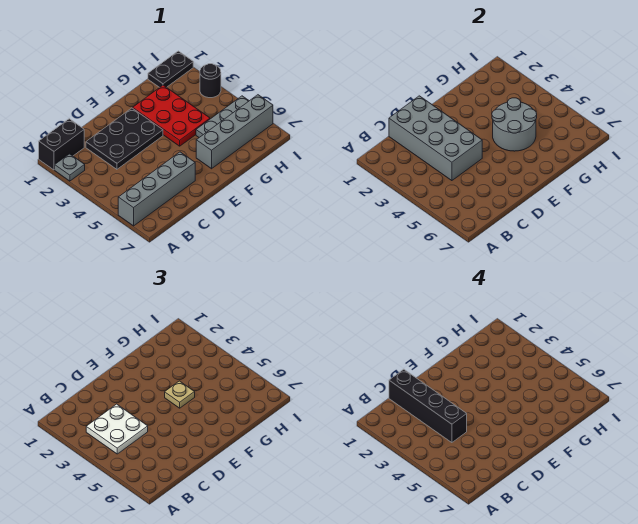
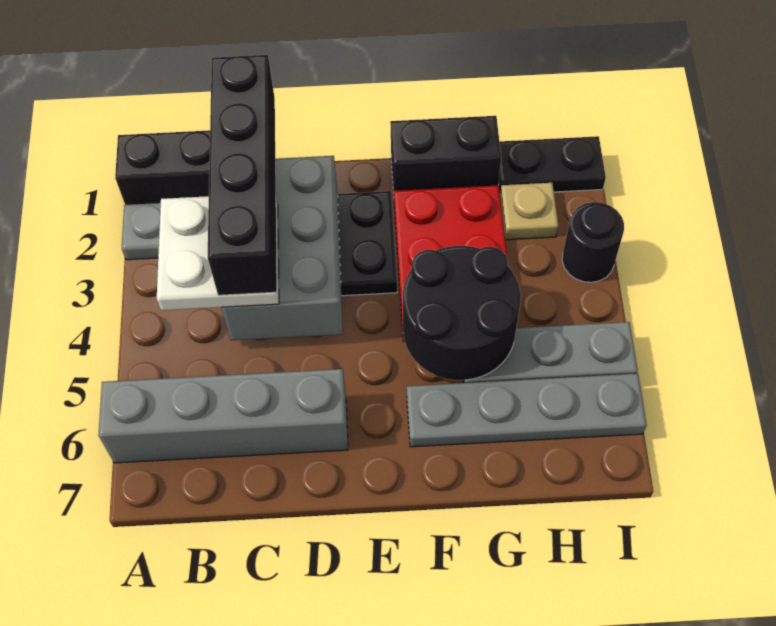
grey 2x4 brick [389,96,482,181] -> grey 2x3 brick [222,156,343,340]
none -> black 1x2 brick [390,116,501,193]
grey 2x2 round brick [492,98,537,151] -> black 2x2 round brick [403,246,521,380]
tan 1x1 plate [165,381,195,408] -> tan 1x1 plate moved to [500,183,559,240]
grey 1x4 brick [196,95,273,169] -> grey 1x4 plate [407,374,647,447]

